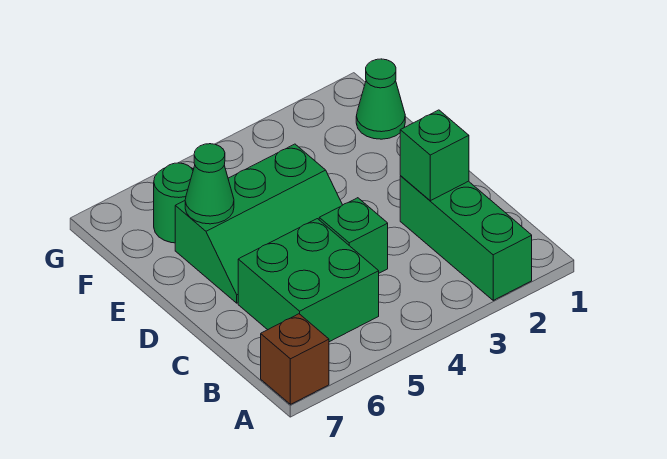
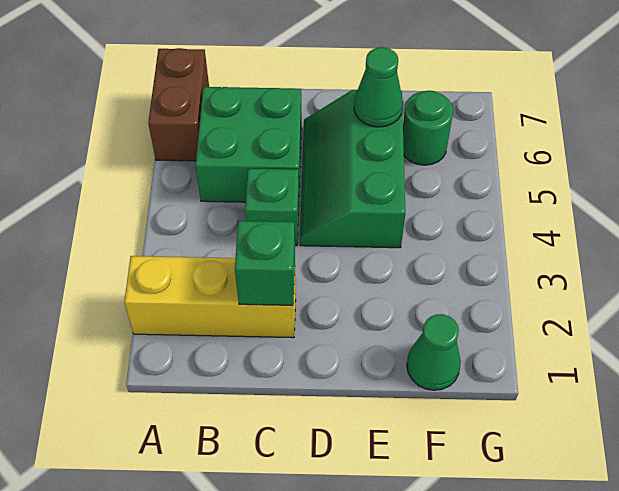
green 1x3 brick [400,176,532,300] -> yellow 1x3 brick [124,256,296,338]
brown 1x1 brick [261,314,329,404] -> brown 1x2 brick [148,48,209,161]

